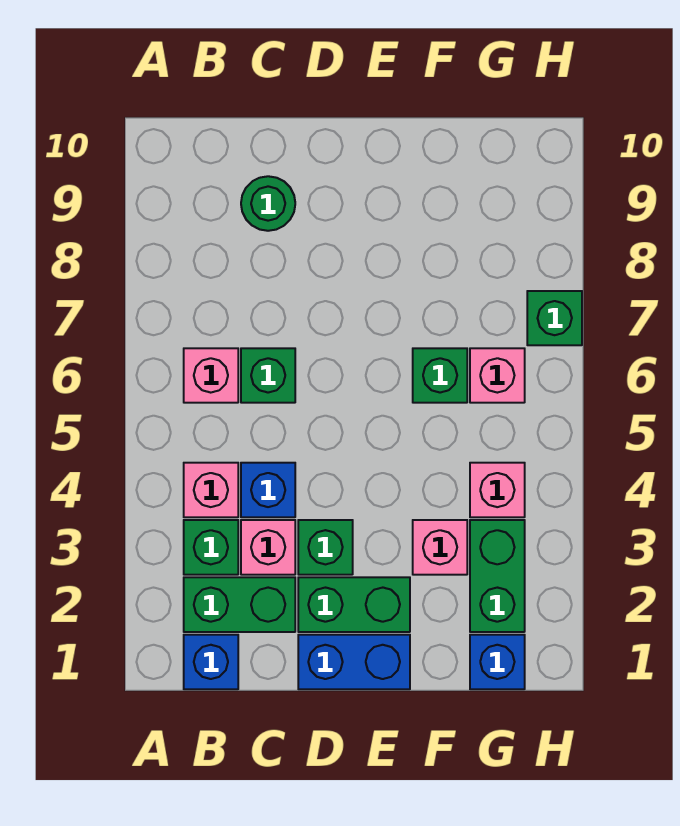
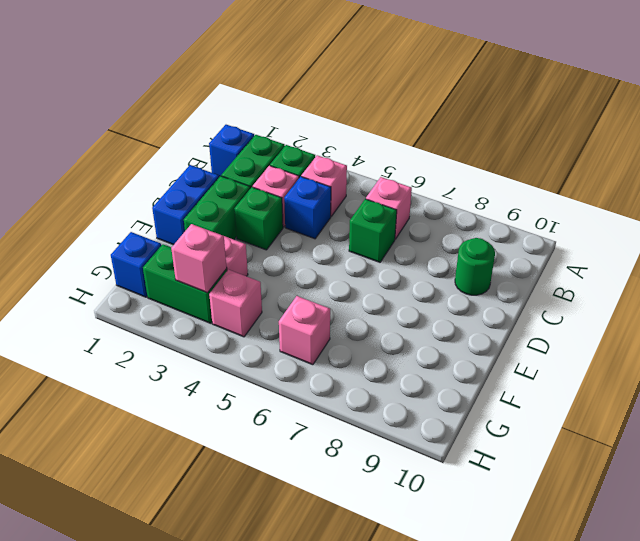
green 1x1 brick [413,348,467,403] -> none
none -> pink 1x1 brick [171,224,227,293]
green 1x1 brick [527,291,582,345] -> none

